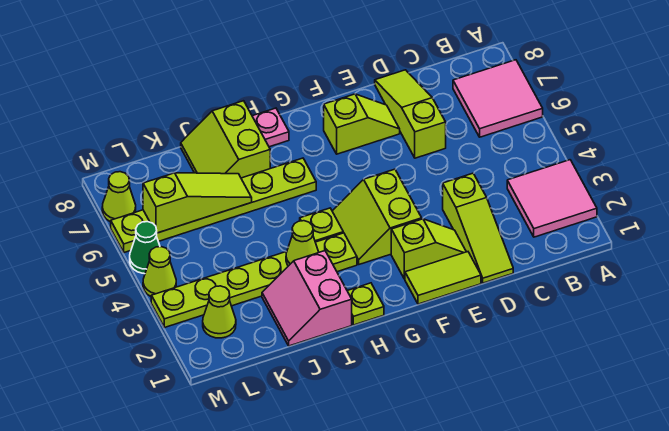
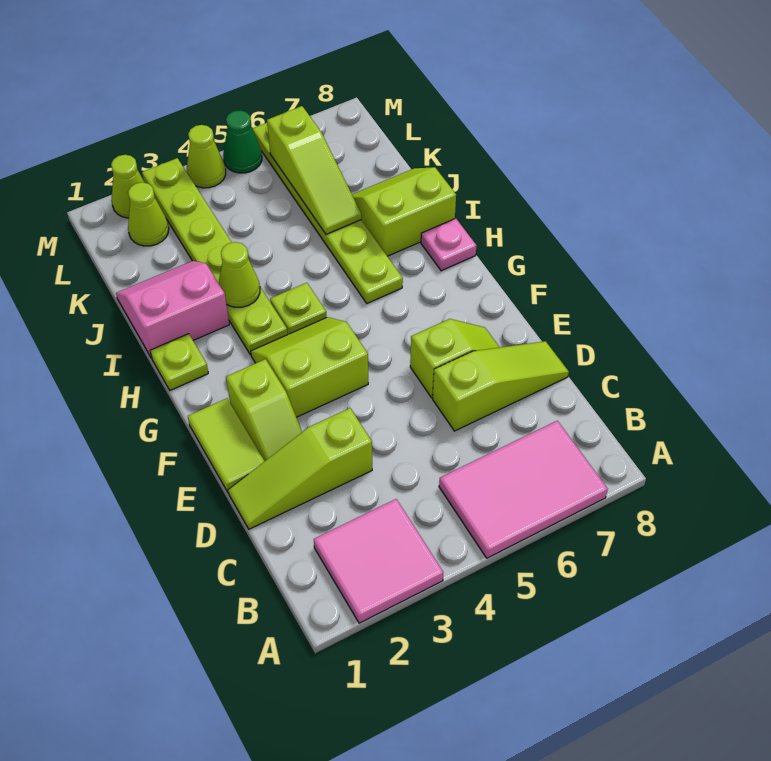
pink 2x2 tile [453,60,543,137] -> pink 2x3 tile [439,421,608,558]
lime 1x2 slope [324,94,400,154] -> lime 1x2 slope turned to [410,319,500,398]
lime 1x1 cone [102,172,136,222] -> lime 1x1 cone moved to [111,155,144,218]

